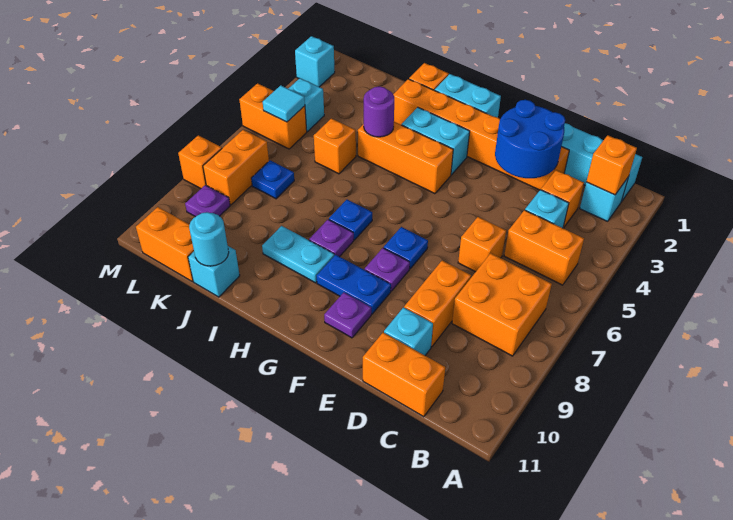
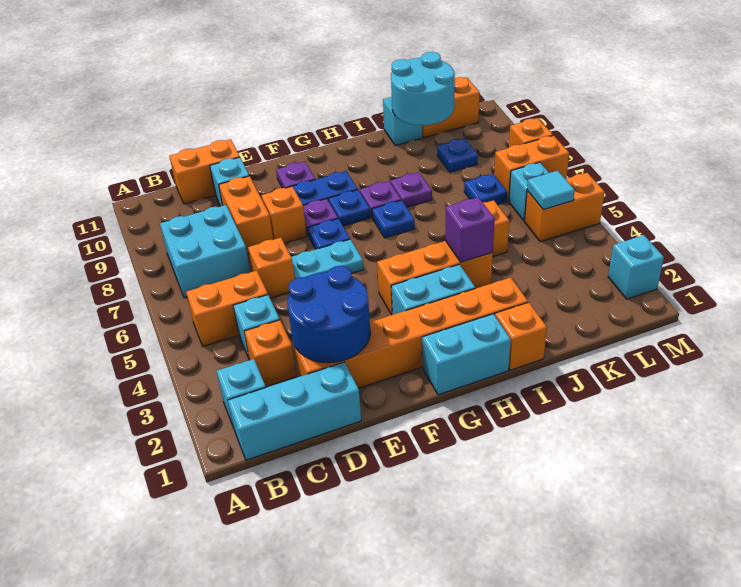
orange 1x1 brick [586,135,637,195] -> orange 1x1 brick moved to [261,187,307,243]
orange 2x2 brick [452,253,552,356] -> cyan 2x2 brick [160,205,250,298]
none -> blue 1x1 plate [329,190,370,226]
cyan 1x2 plate [262,226,334,283] -> cyan 1x2 plate moved to [291,239,363,279]
purple 1x1 round brick [364,86,394,137] -> purple 1x1 brick [446,197,495,262]
cyan 1x1 round brick [189,212,229,266] -> cyan 2x2 round brick [391,52,455,125]
none -> blue 1x1 plate [437,138,478,172]
cyan 1x1 brick [288,78,324,132] -> cyan 1x1 brick moved to [509,162,549,221]
orange 1x2 brick [203,130,269,205] -> orange 1x2 brick turned to [494,135,569,201]
purple 1x1 plate [185,185,230,217] -> purple 1x1 plate moved to [390,172,432,207]

